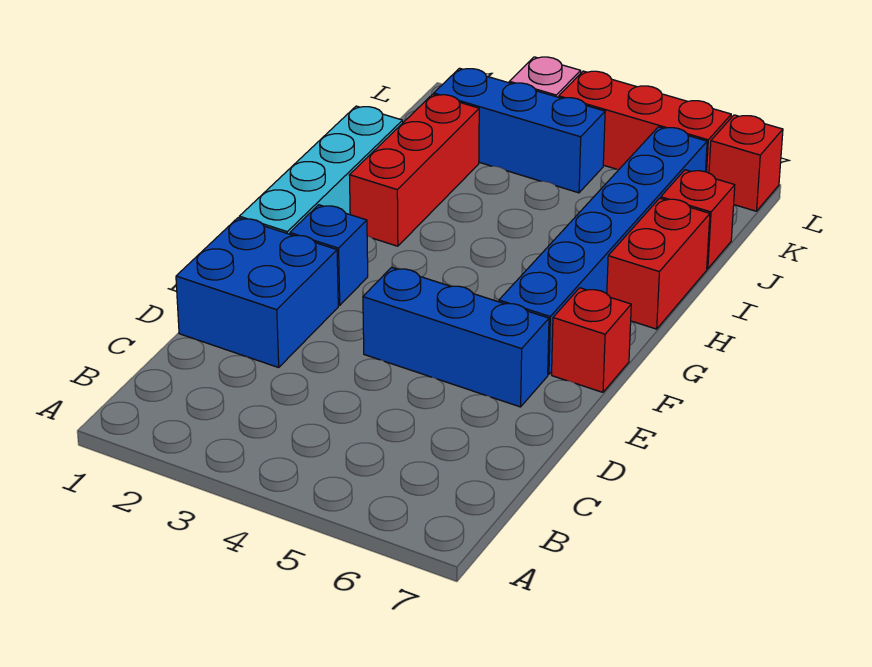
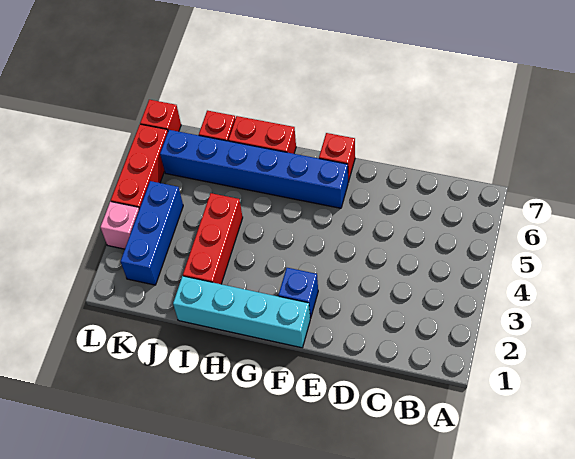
blue 2x2 brick [176,218,338,367] -> none
blue 1x3 brick [363,267,549,407] -> none
red 1x3 brick [349,94,479,246] -> red 1x3 brick turned to [183,193,243,284]

